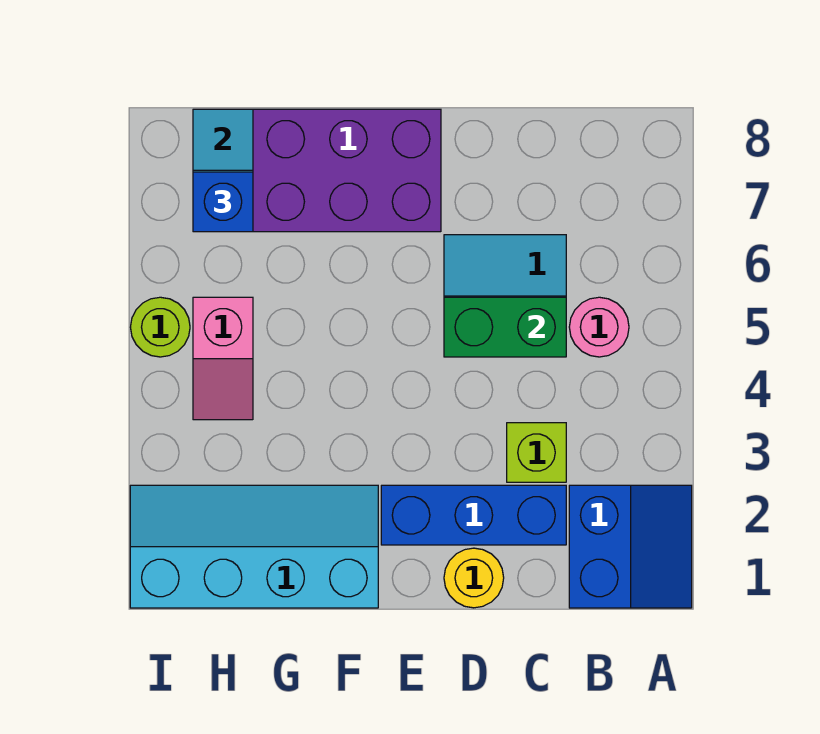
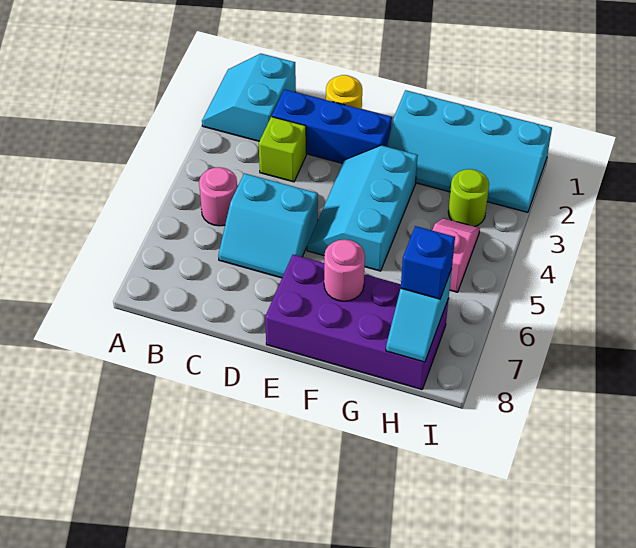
blue 2x2 slope [569,485,692,608] -> cyan 2x2 slope [202,54,296,141]
green 1x2 brick [444,297,566,357] -> none
none -> cyan 2x3 slope [307,145,418,271]
none -> pink 1x1 round brick [324,239,365,301]
lime 1x1 round brick [131,297,190,357] -> lime 1x1 round brick moved to [448,169,489,227]

